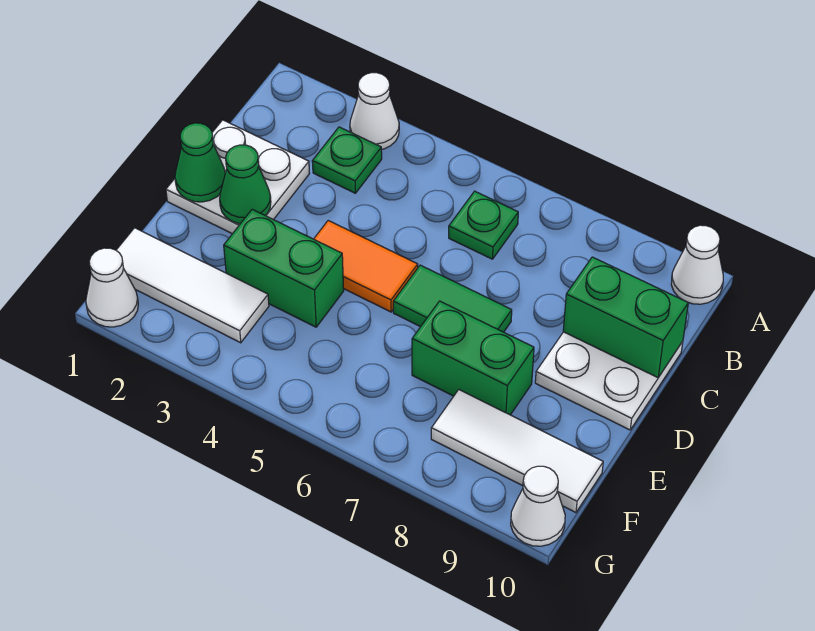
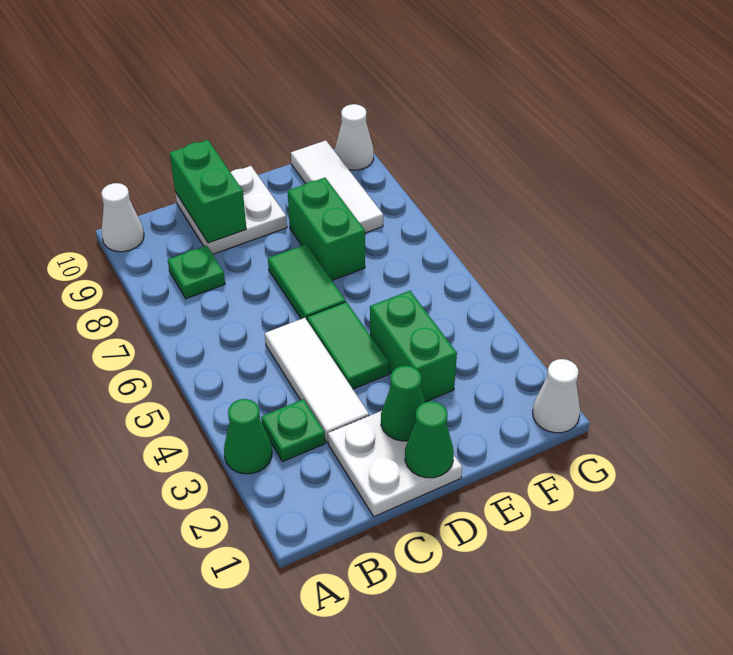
white 1x1 cone [350,73,399,150] -> green 1x1 cone [224,399,272,474]
green 1x1 plate [449,191,518,259] -> green 1x1 plate moved to [168,246,225,299]
orange 1x2 tile [314,221,418,312] -> green 1x2 tile [307,302,389,389]
white 1x3 tile [116,228,269,343] -> white 1x3 tile moved to [265,318,369,443]

